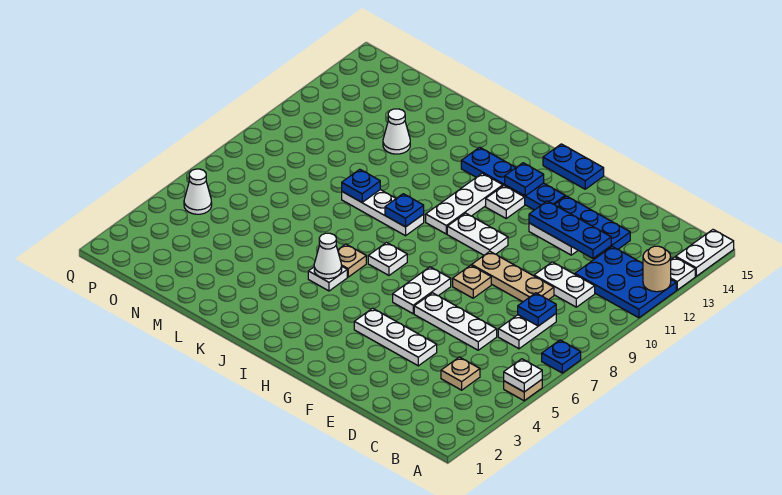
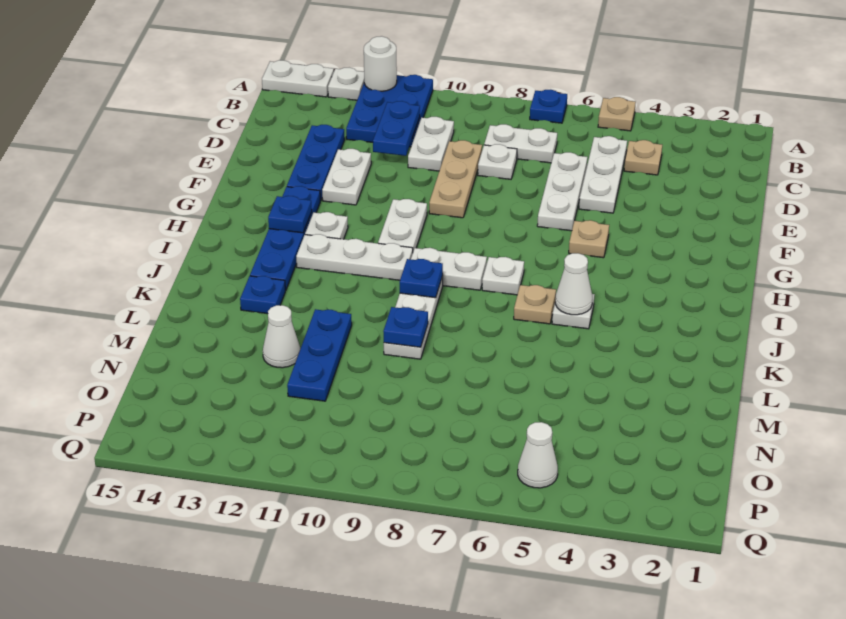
white 1x1 plate [504,359,542,392] -> white 1x1 plate moved to [478,144,517,179]
tan 1x1 round brick [643,246,671,292] -> white 1x1 round brick [364,36,397,91]
blue 1x1 plate [518,293,556,326] -> blue 1x1 plate moved to [240,276,285,314]
blue 1x3 plate [529,201,611,258] -> blue 1x3 plate moved to [287,309,352,401]
white 1x3 plate [354,308,437,366] -> white 1x3 plate moved to [579,136,627,213]
tan 1x1 plate [453,265,491,298] -> tan 1x1 plate moved to [569,220,609,258]
white 1x2 plate [393,267,451,314] -> white 1x2 plate moved to [411,248,487,290]
blue 1x2 plate [543,144,604,189] -> blue 1x2 plate moved to [373,101,420,156]

